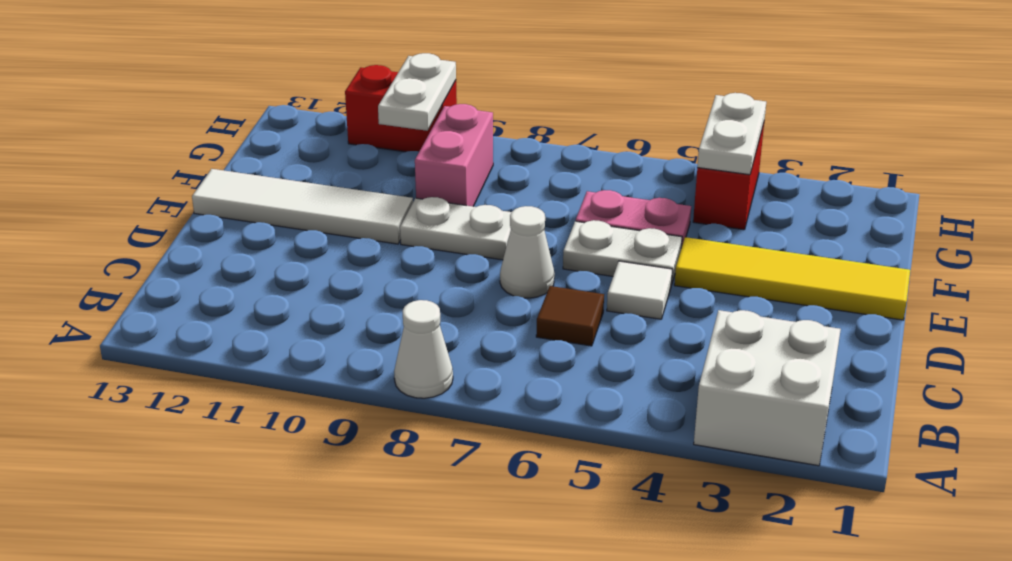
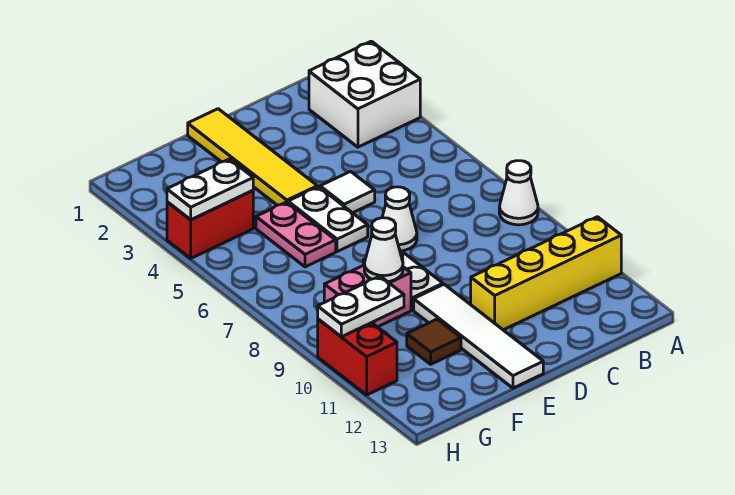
none -> yellow 1x4 brick [471,217,621,330]
brown 1x1 tile [536,286,604,346] -> brown 1x1 tile moved to [407,319,461,364]
none -> white 1x1 cone [364,218,403,282]

